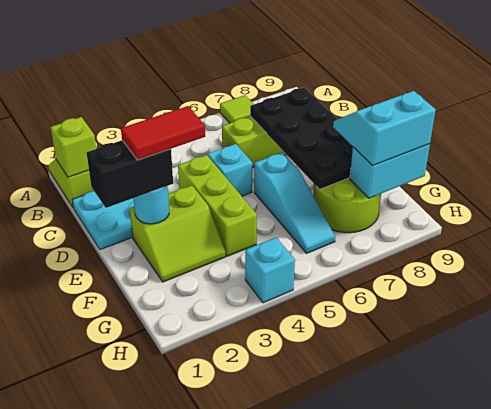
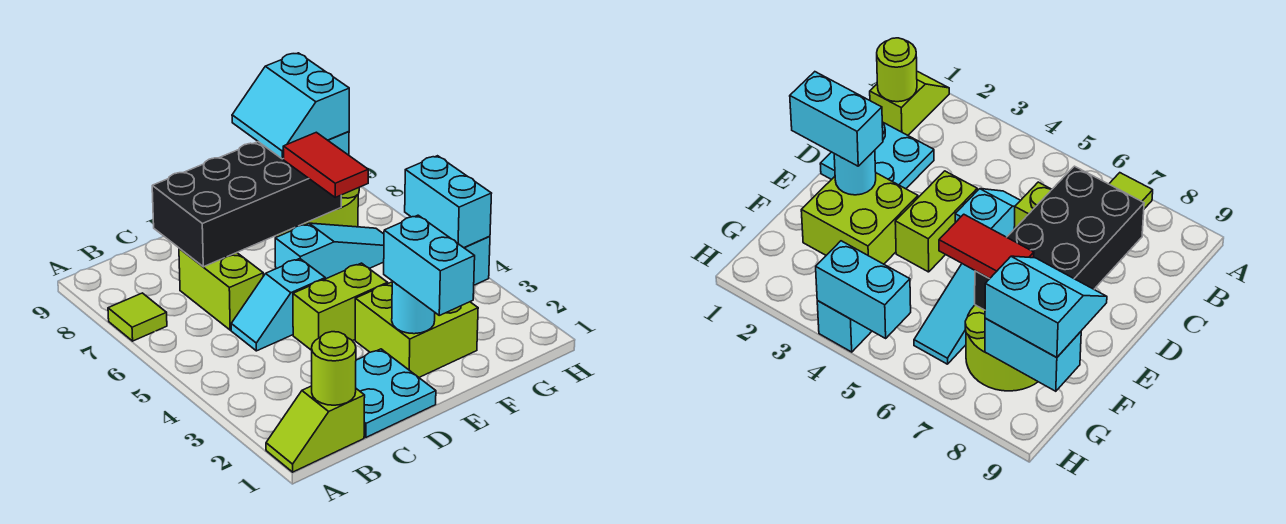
lime 1x1 brick [51,117,96,177] -> lime 1x1 round brick [312,332,356,405]
black 2x4 plate [250,88,353,190] -> black 2x4 brick [152,142,341,267]
lime 1x3 brick [178,155,257,256] -> lime 1x2 brick [293,263,388,350]
black 1x2 brick [87,140,173,208] -> cyan 1x2 brick [384,215,475,315]
lime 2x2 slope [130,185,226,282] -> lime 2x2 brick [355,282,478,377]
red 1x2 tile [121,106,205,160] -> red 1x2 tile moved to [283,132,368,197]
none -> cyan 1x2 brick [405,156,492,248]

